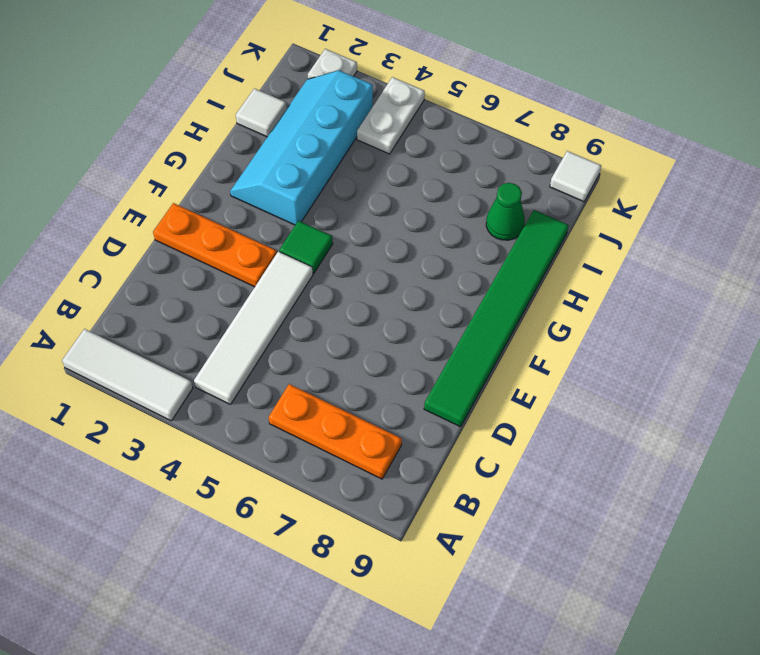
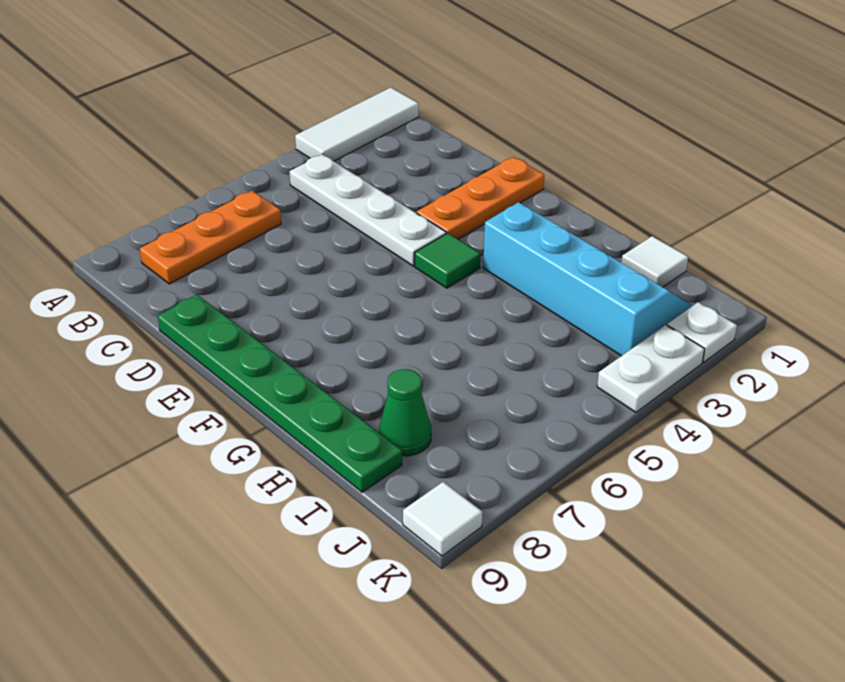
white 1x4 tile [194,251,313,404] -> white 1x4 plate [290,154,446,266]
green 1x6 tile [424,210,569,427] -> green 1x6 plate [158,294,402,492]
white 1x2 plate [357,77,425,154] -> white 1x2 plate turned to [597,325,705,412]

